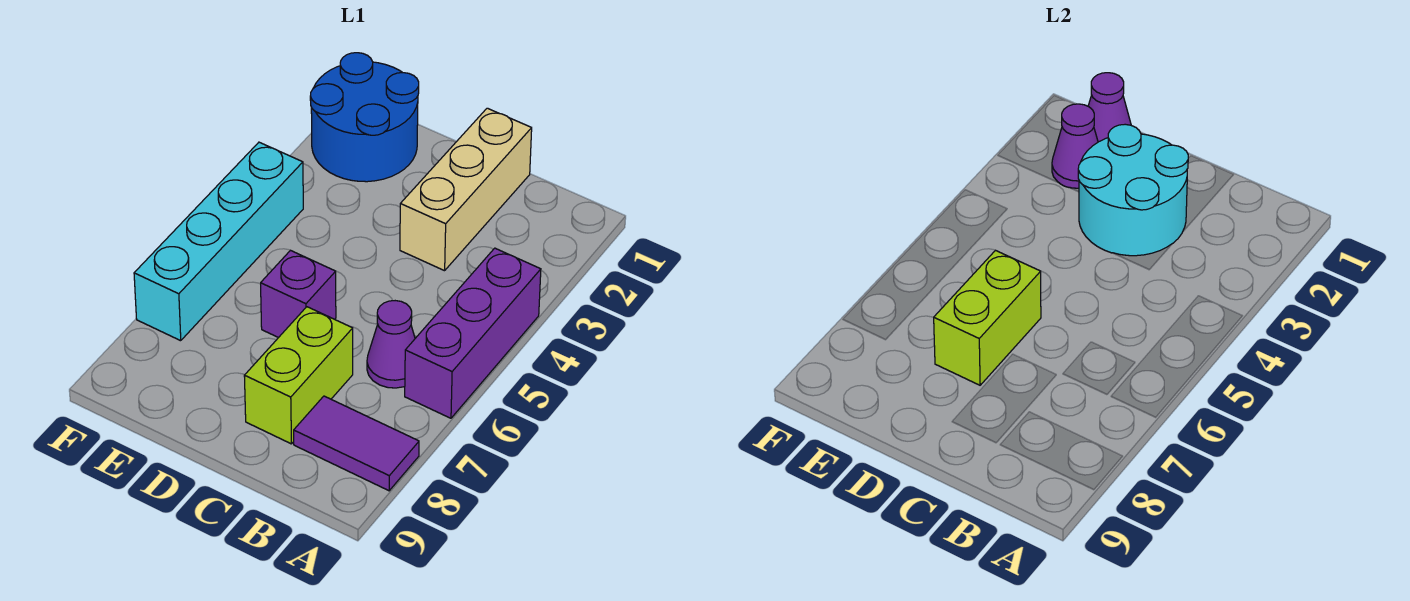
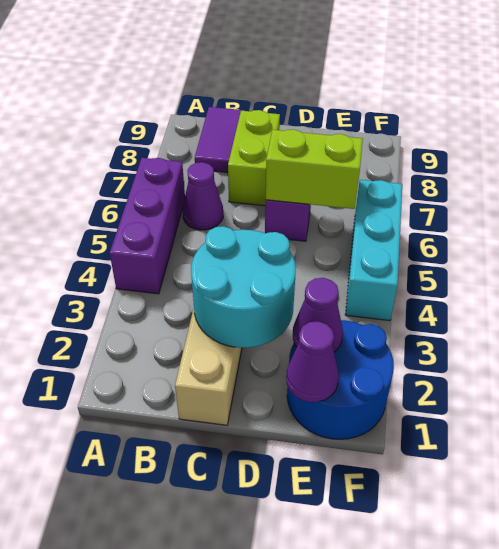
purple 1x2 tile [294,396,419,491] -> purple 1x2 tile turned to [195,107,245,173]
lime 1x2 brick [934,250,1041,385] -> lime 1x2 brick turned to [266,129,363,209]
cyan 1x4 brick [134,142,303,341] -> cyan 1x3 brick [345,180,402,321]

